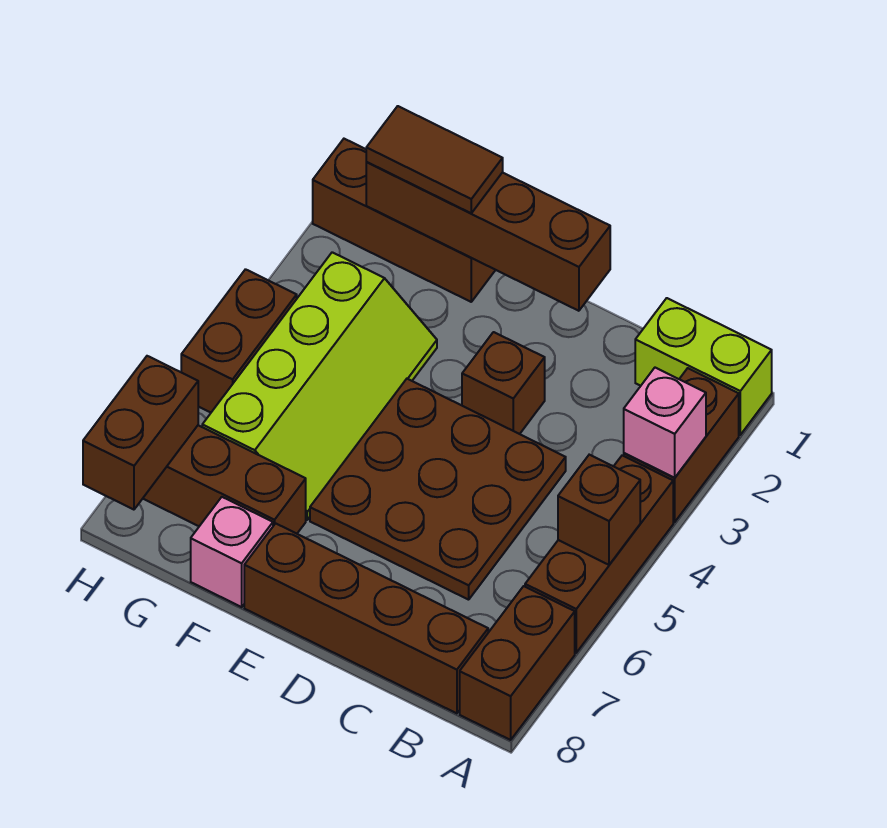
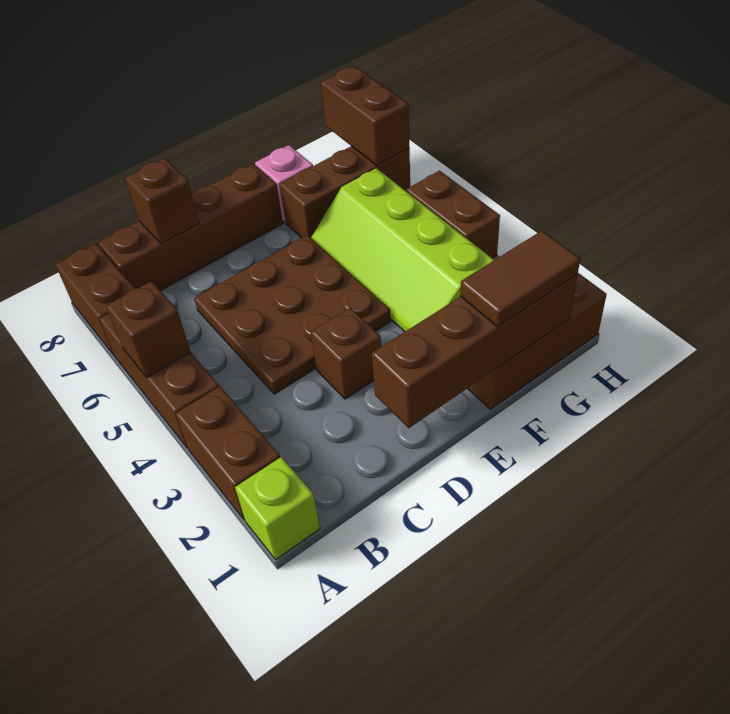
lime 1x2 brick [635,298,772,435] -> lime 1x1 brick [235,457,320,560]
pink 1x1 brick [624,368,706,478] -> none
none -> brown 1x1 brick [125,159,199,244]

